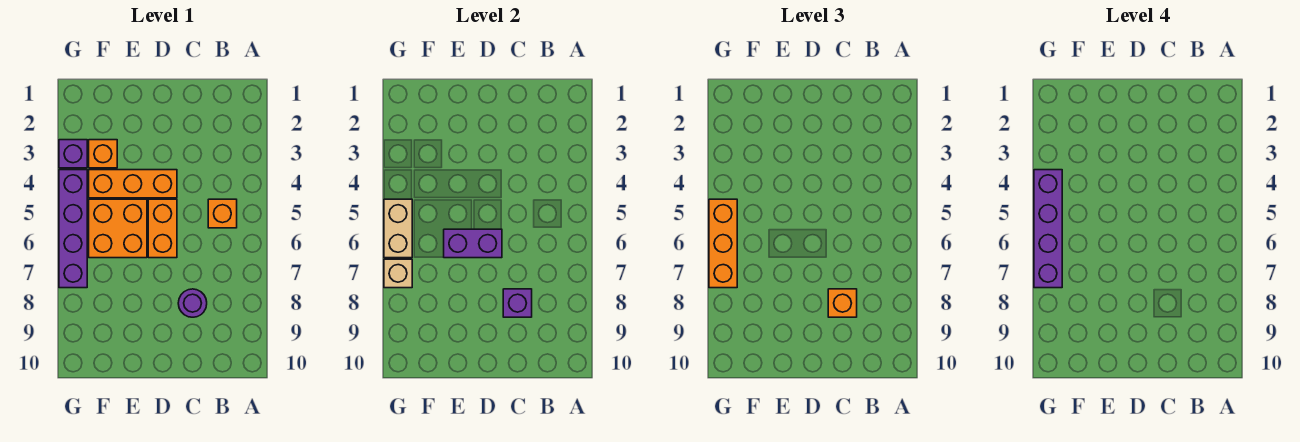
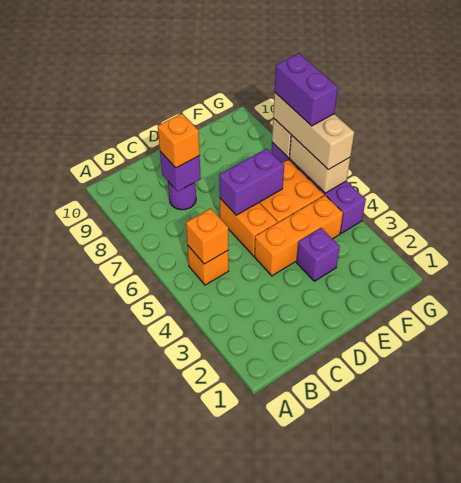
orange 1x1 brick [89,140,117,168] -> orange 1x1 brick moved to [186,208,228,264]
purple 1x1 brick [59,140,87,168] -> purple 1x1 brick moved to [296,228,340,281]
purple 1x4 brick [1034,170,1062,288] -> purple 1x2 brick [275,53,338,126]
orange 1x3 brick [709,199,737,288] -> tan 1x3 brick [273,93,354,170]

